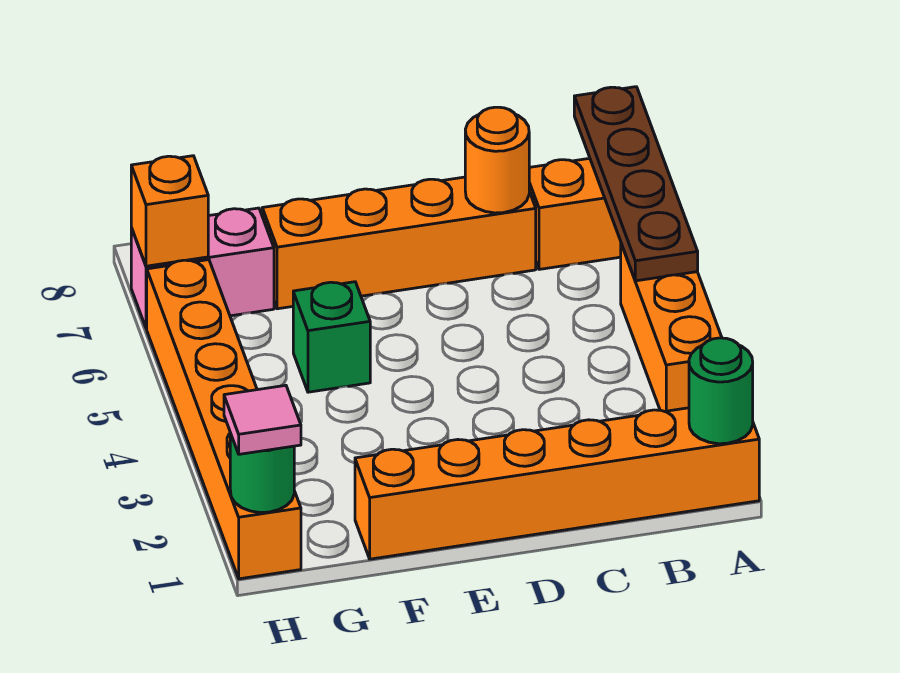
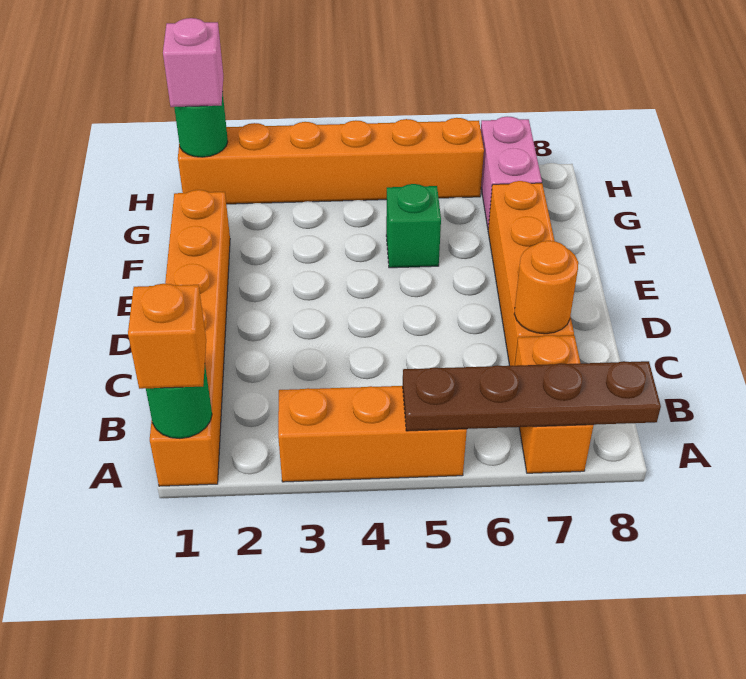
pink 1x1 tile [224,385,301,454] -> pink 1x1 brick [163,18,223,107]
orange 1x1 brick [131,156,208,266] -> orange 1x1 brick moved to [128,284,206,389]

